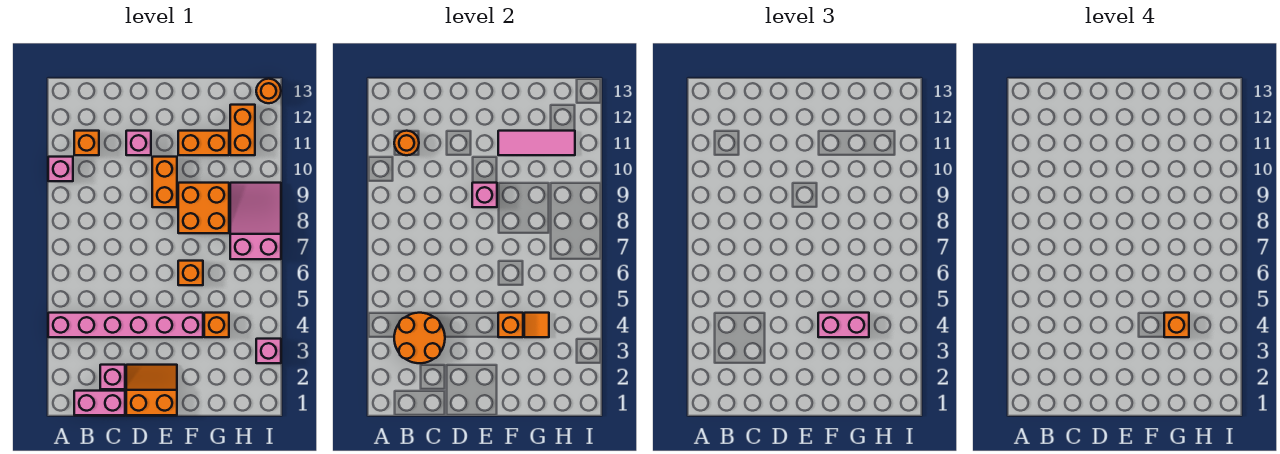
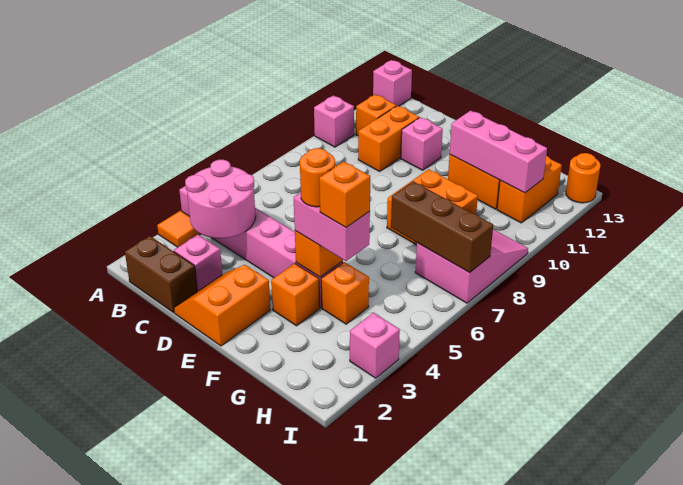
pink 1x2 brick [74,391,125,415] -> brown 1x2 brick [125,236,197,312]
orange 2x2 round brick [394,313,445,363] -> pink 2x2 round brick [185,160,255,238]
orange 1x1 round brick [394,131,419,155] -> orange 1x1 round brick moved to [300,148,335,207]
orange 2x2 slope [126,365,177,415] -> orange 2x2 slope turned to [174,265,270,346]
orange 1x2 brick [152,157,177,207] -> orange 1x2 brick moved to [358,106,419,171]
pink 1x1 brick [472,183,497,207] -> pink 1x1 brick moved to [373,60,412,106]
orange 1x1 brick [178,261,203,285] -> orange 1x1 brick moved to [271,264,320,326]
pink 1x3 tile [498,131,575,155] -> pink 1x3 brick [450,111,547,193]
orange 1x1 tile [524,313,549,337] -> orange 1x1 tile moved to [157,211,200,247]
none -> brown 1x3 brick [391,181,493,273]

